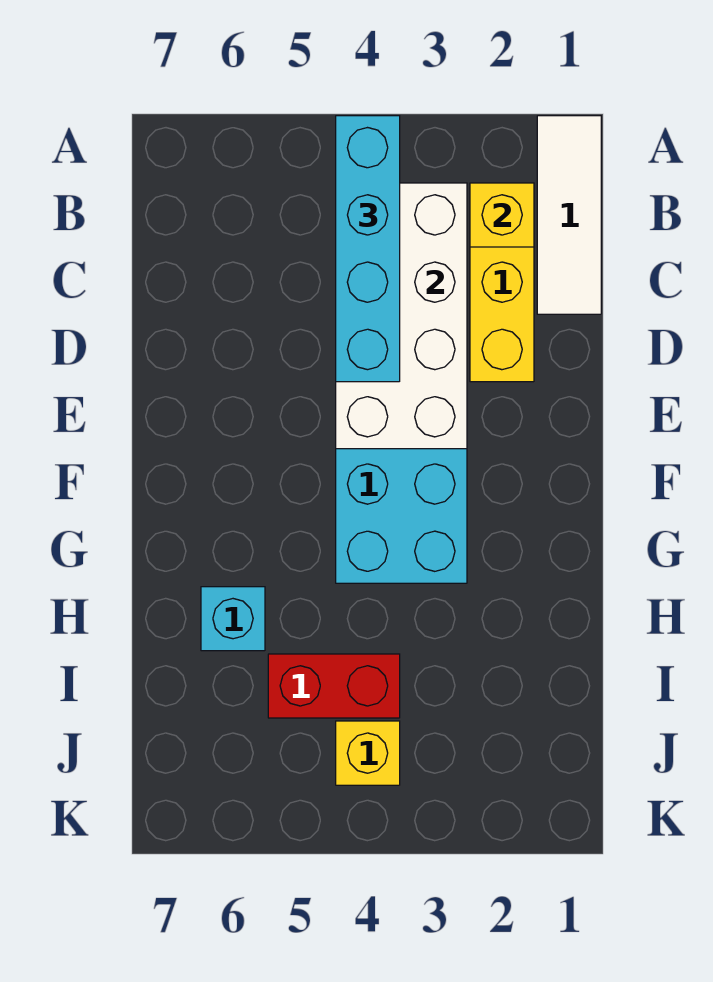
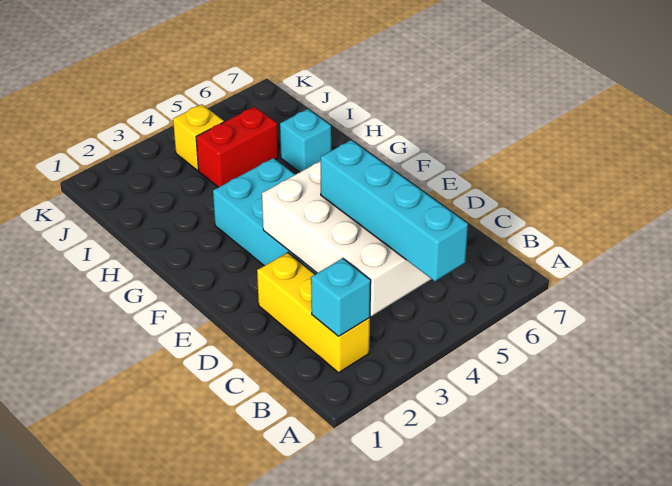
white 1x3 tile [537,116,601,314] -> none
yellow 1x1 brick [470,183,534,247] -> cyan 1x1 brick [311,258,371,336]

